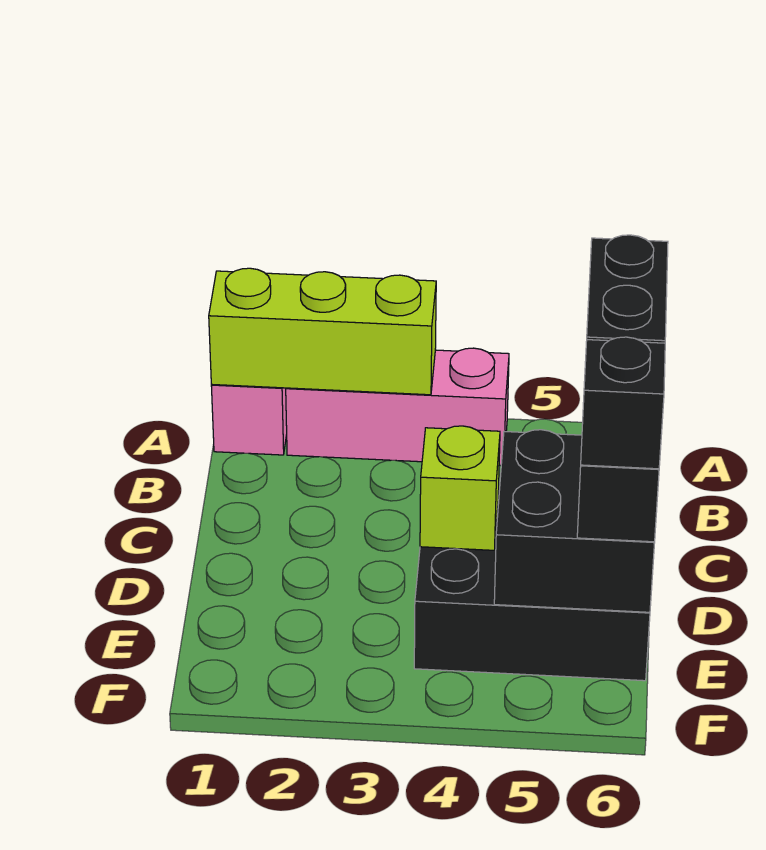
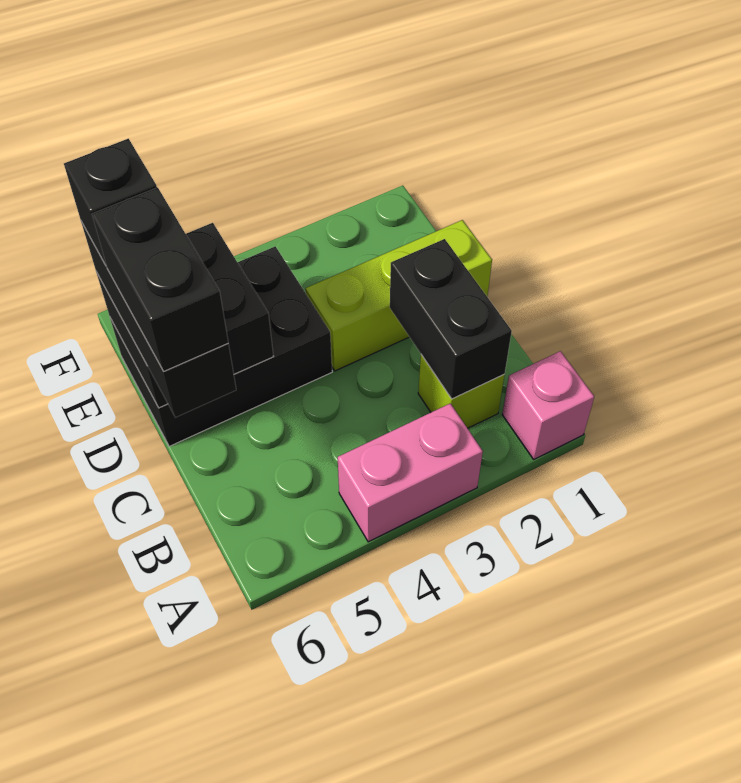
lime 1x3 brick [209,268,436,395] -> lime 1x3 brick moved to [306,220,492,371]
pink 1x3 brick [286,348,509,466] -> pink 1x2 brick [338,403,483,542]
none -> black 1x2 brick [390,239,512,399]
lime 1x1 brick [420,426,500,550] -> lime 1x1 brick moved to [418,355,504,428]

